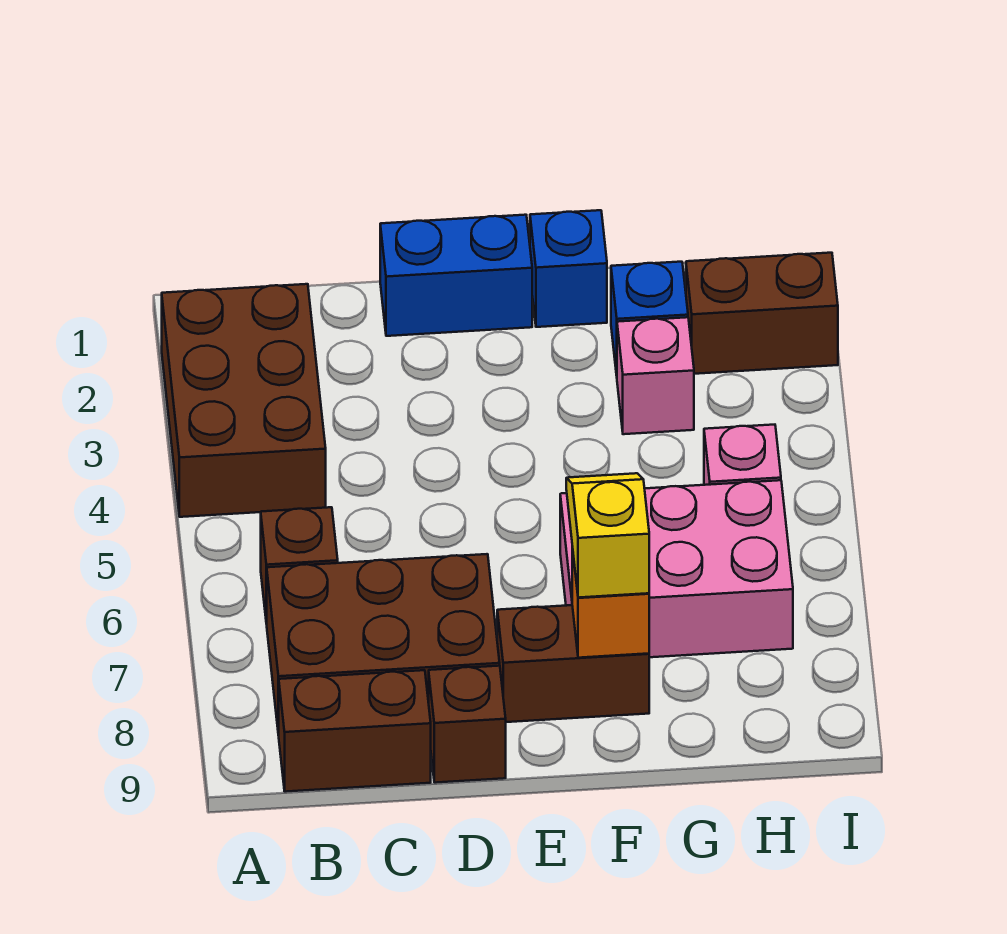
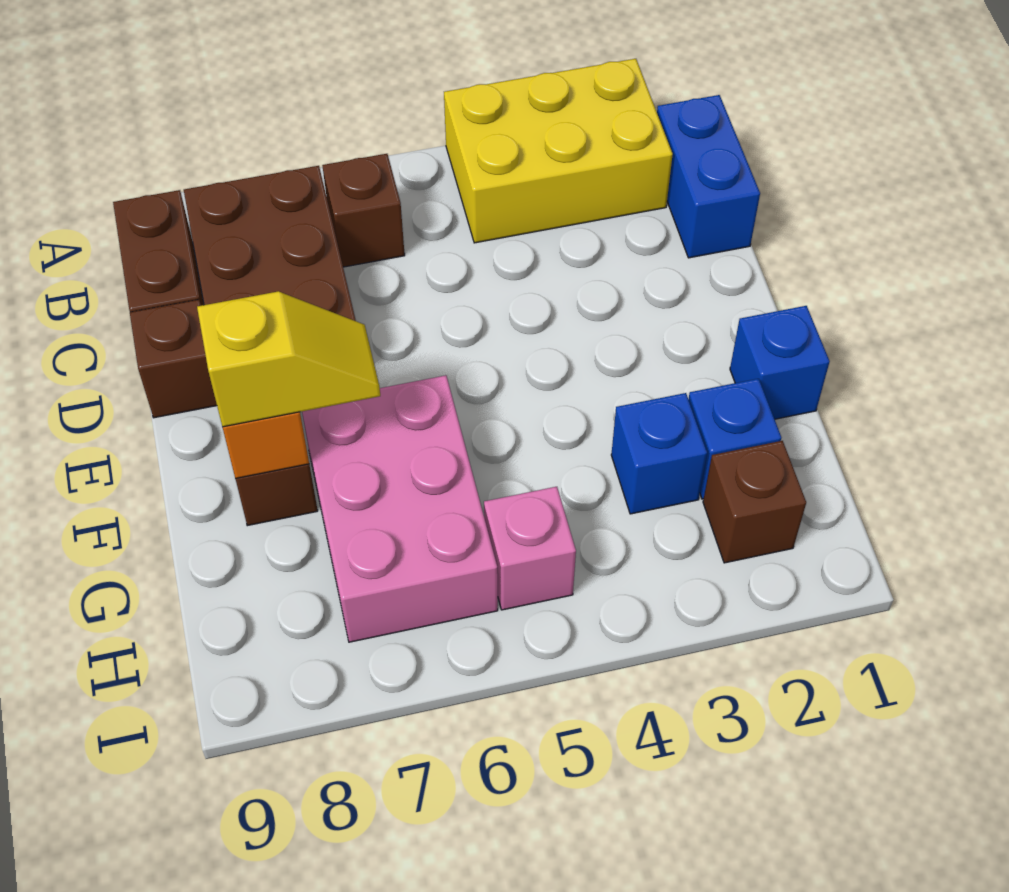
brown 2x3 brick [162,284,326,517] -> yellow 2x3 brick [444,59,673,243]
blue 1x2 brick [380,215,532,336] -> blue 1x2 brick moved to [657,95,760,258]
pink 1x1 brick [617,317,694,434] -> blue 1x1 brick [611,393,707,514]
brown 1x2 brick [686,253,838,374] -> brown 1x1 brick [703,441,806,563]

